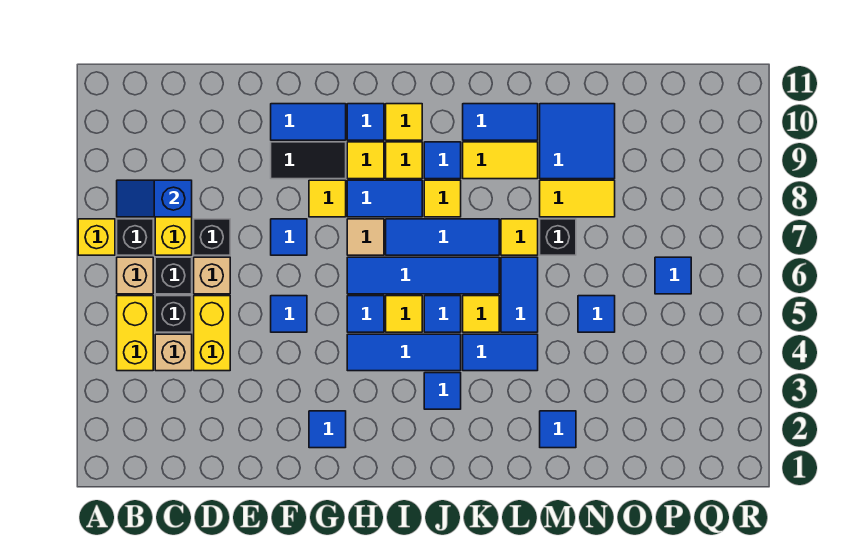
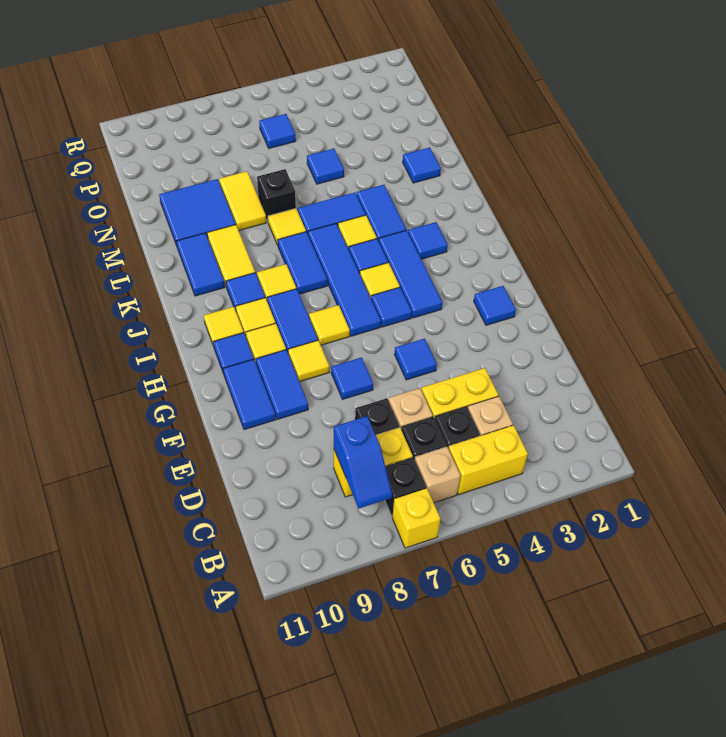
black 1x2 tile [271,142,346,179] -> blue 1x2 tile [256,350,308,419]
tan 1x1 tile [347,219,384,255] -> yellow 1x1 tile [309,305,350,345]
blue 1x3 tile [386,219,499,255] -> blue 1x2 tile [278,232,327,294]

